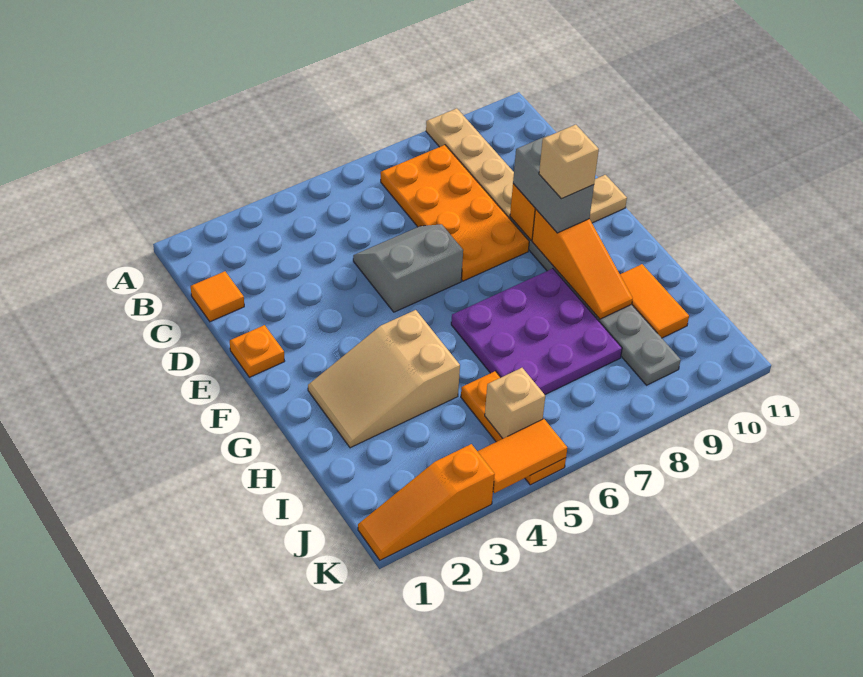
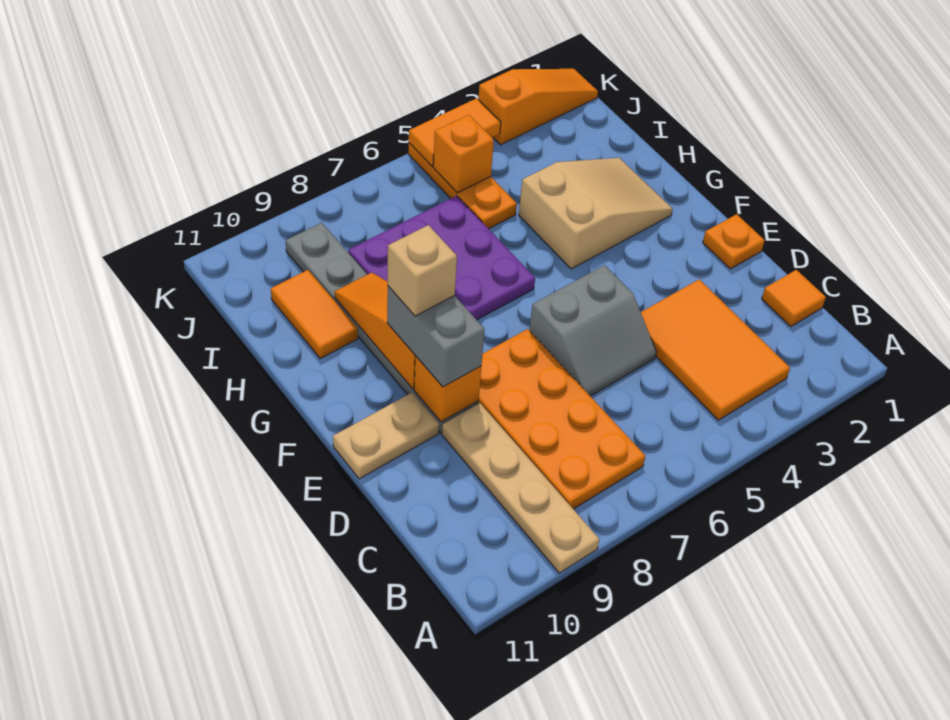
none -> orange 2x3 tile [641,279,790,420]
tan 1x1 brick [485,368,545,439] -> orange 1x1 brick [433,115,494,193]

